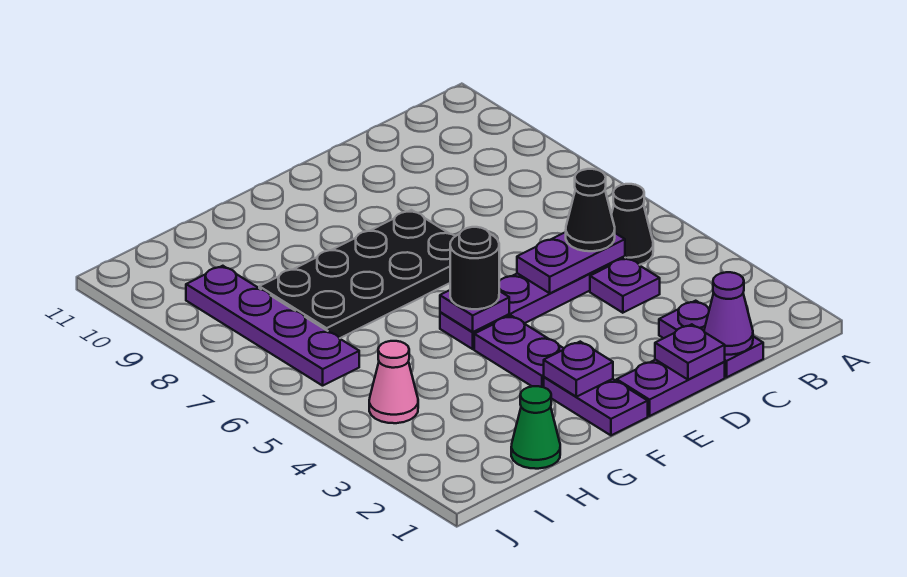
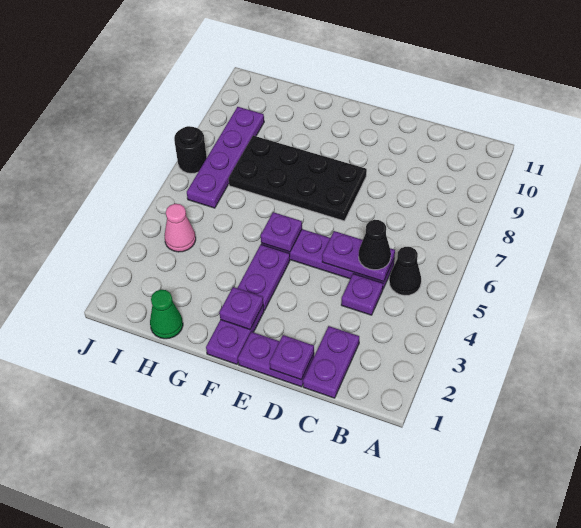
purple 1x1 cone [704,272,753,355] -> none
black 1x1 round brick [450,227,499,309] -> black 1x1 round brick moved to [174,126,207,174]

